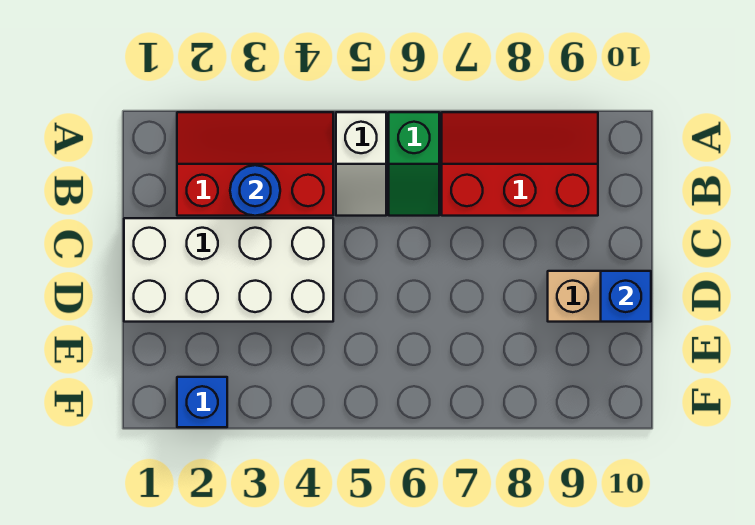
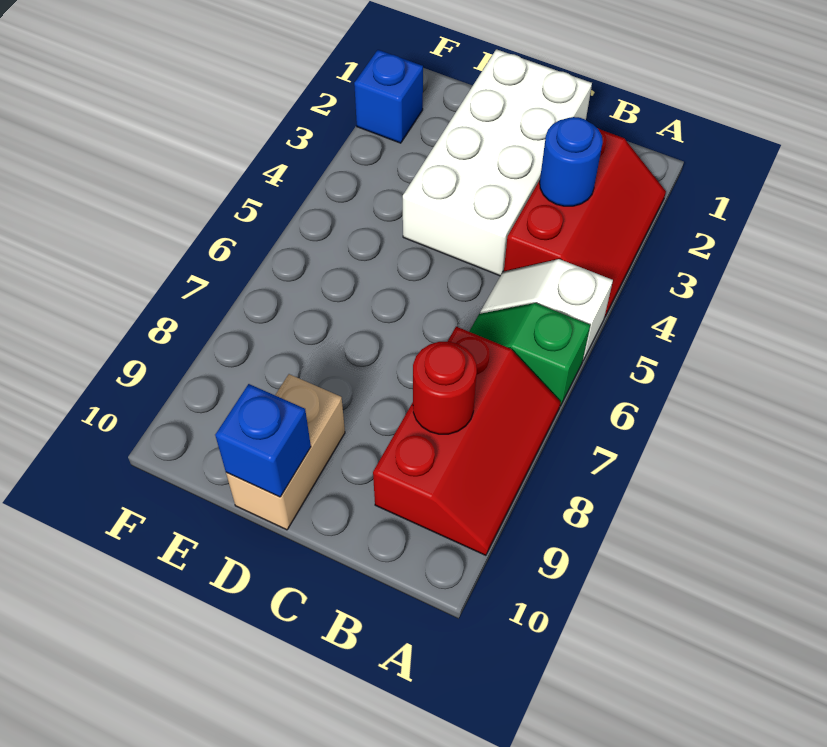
none -> red 1x1 round brick [413,342,477,434]

